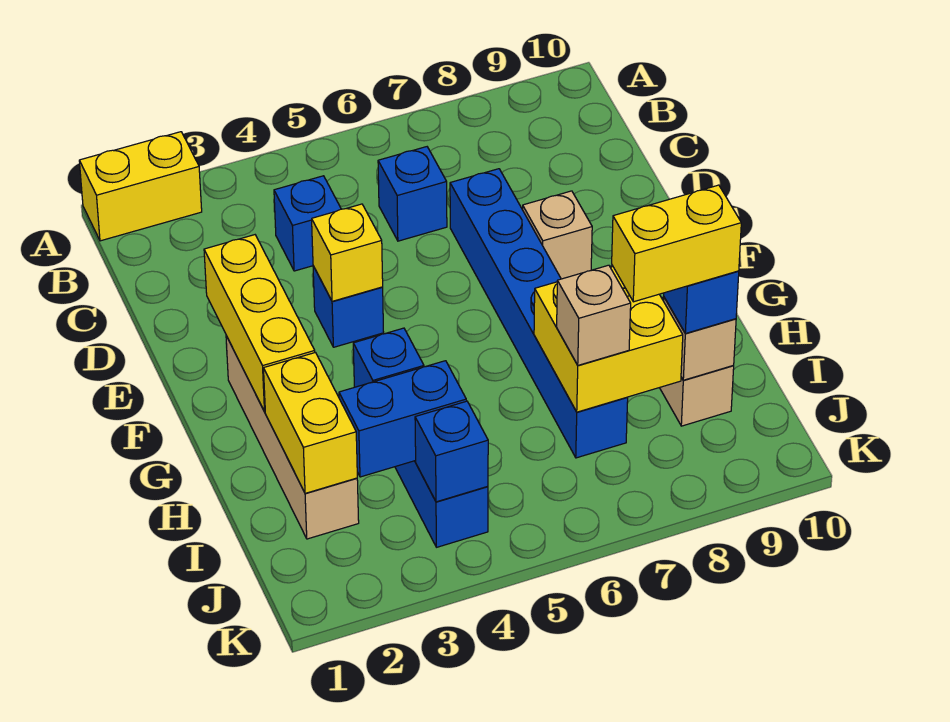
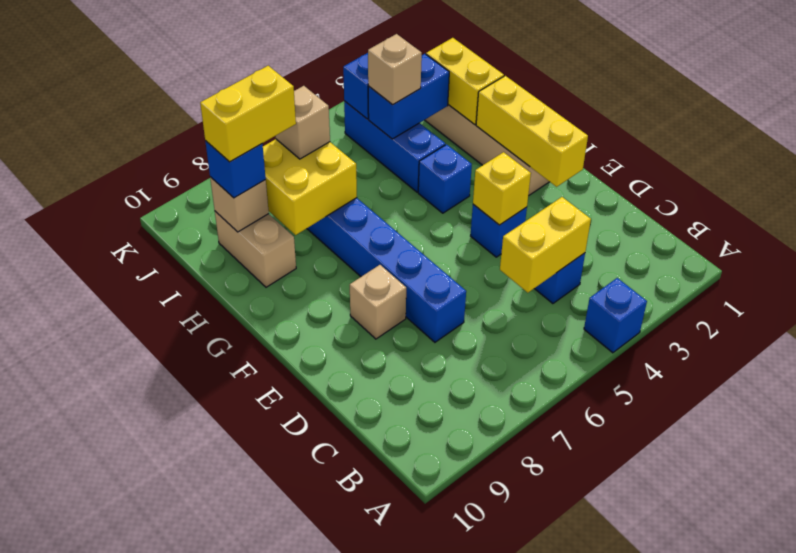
yellow 1x2 brick [79,132,202,241] -> yellow 1x2 brick moved to [500,197,591,293]
blue 1x1 brick [378,147,447,241] -> blue 1x1 brick moved to [584,278,647,353]
none -> tan 1x1 brick [368,34,422,105]

